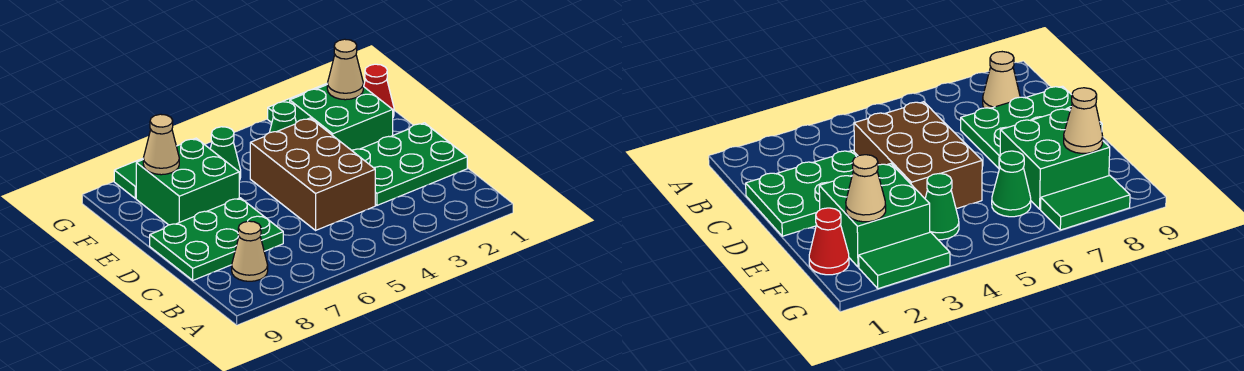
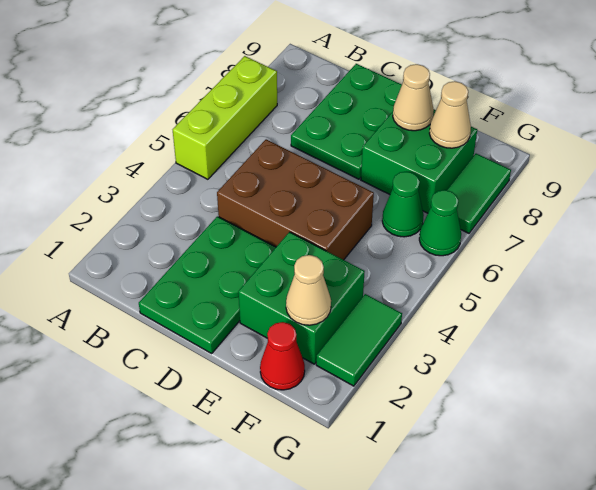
none -> lime 1x3 brick [173,56,277,179]
tan 1x1 cone [232,221,268,281] -> tan 1x1 cone moved to [393,64,434,131]
green 1x1 cone [269,102,296,133] -> green 1x1 cone moved to [419,190,461,256]

